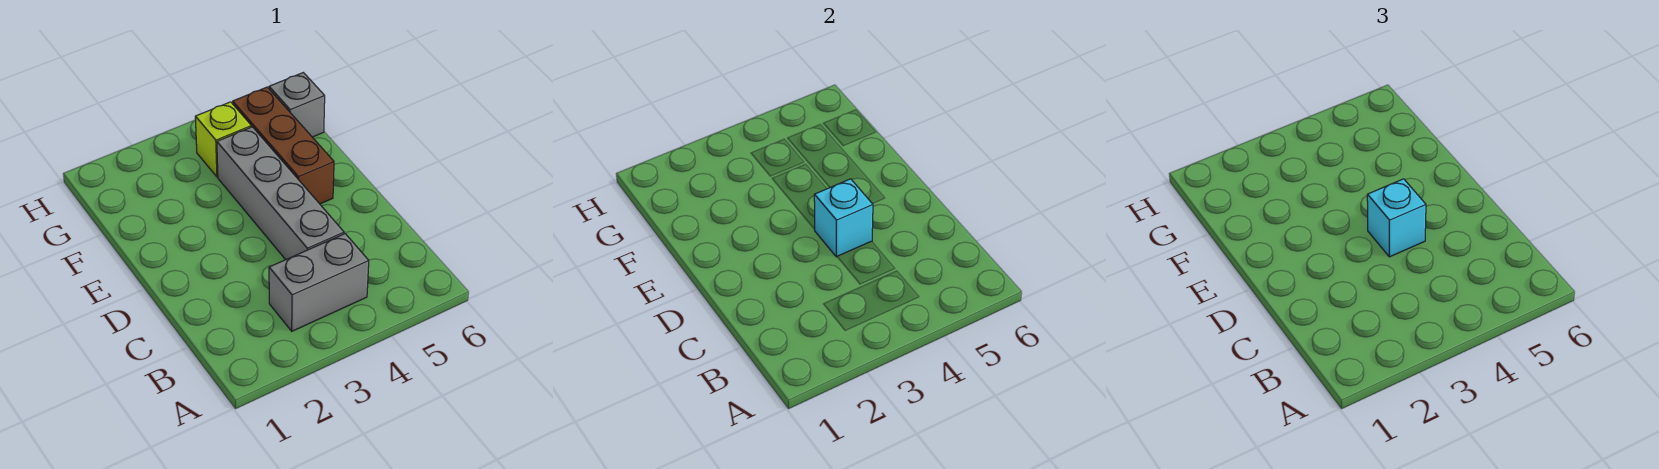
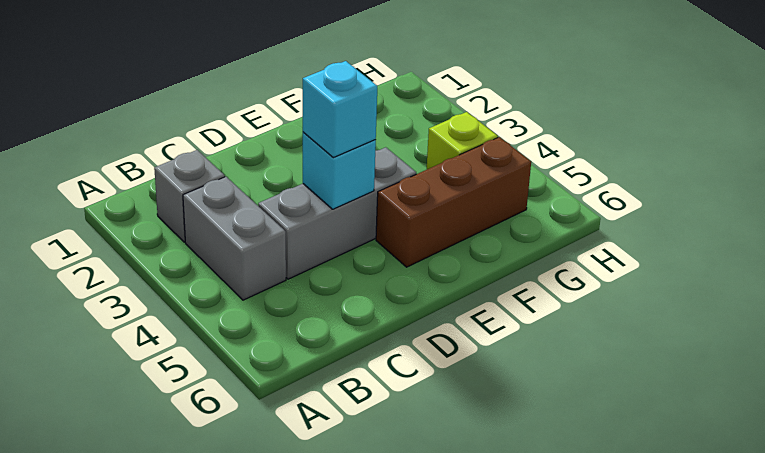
grey 1x4 brick [217,127,344,260] -> grey 1x3 brick [258,147,416,279]
grey 1x1 brick [269,73,325,137] -> grey 1x1 brick moved to [154,150,225,242]

